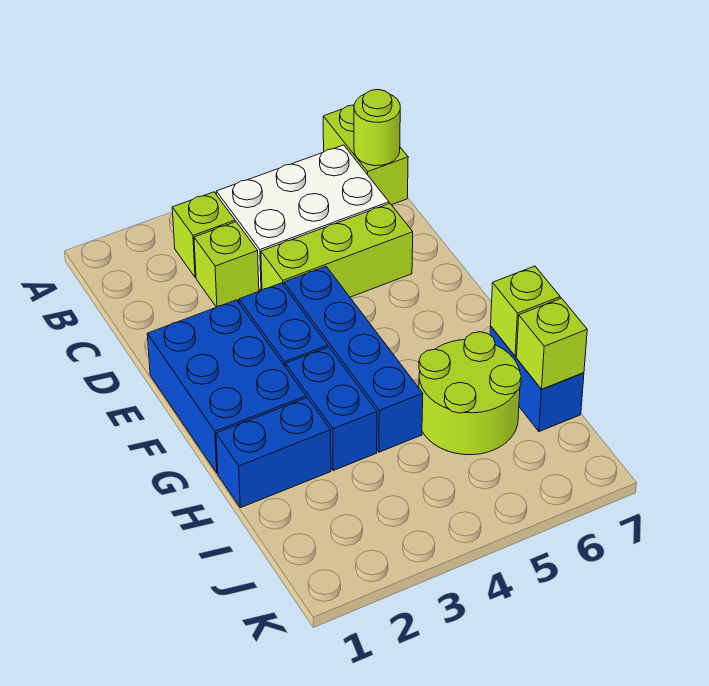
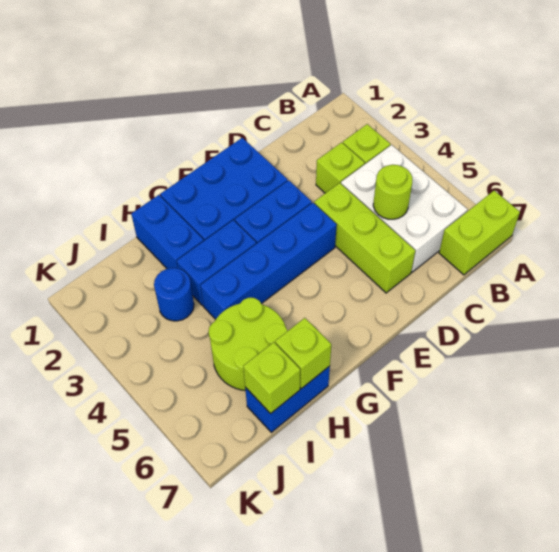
lime 1x1 round brick [354,89,400,166] -> lime 1x1 round brick moved to [373,165,412,219]
none -> blue 1x1 round brick [154,268,194,321]

